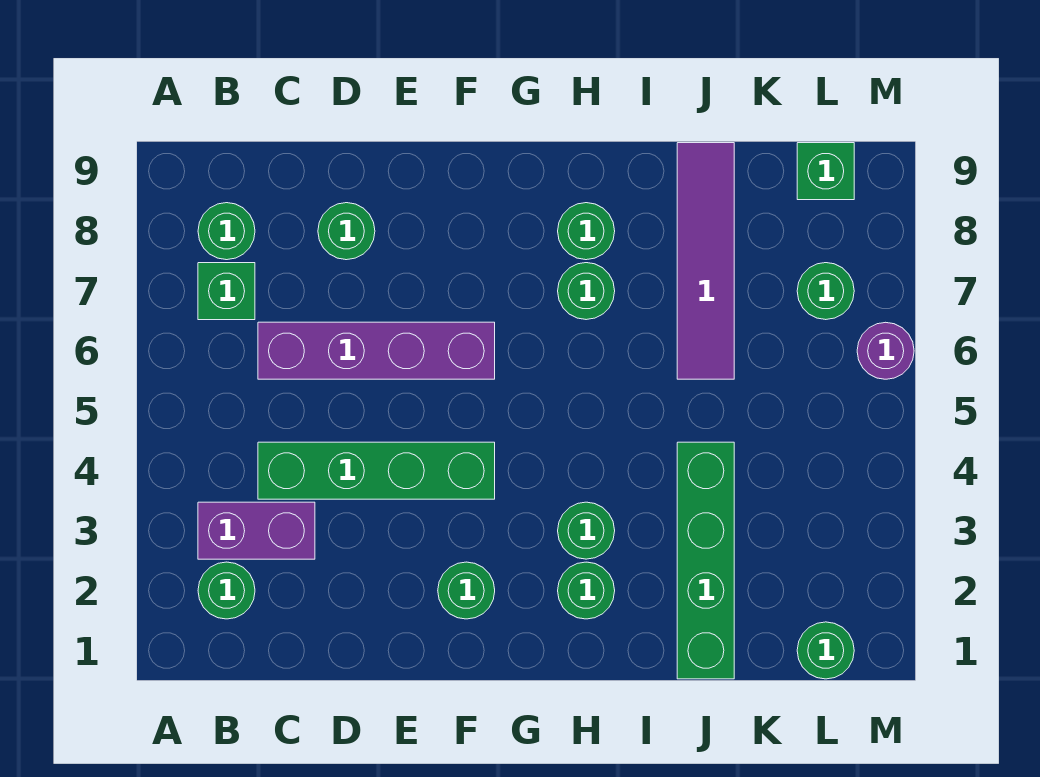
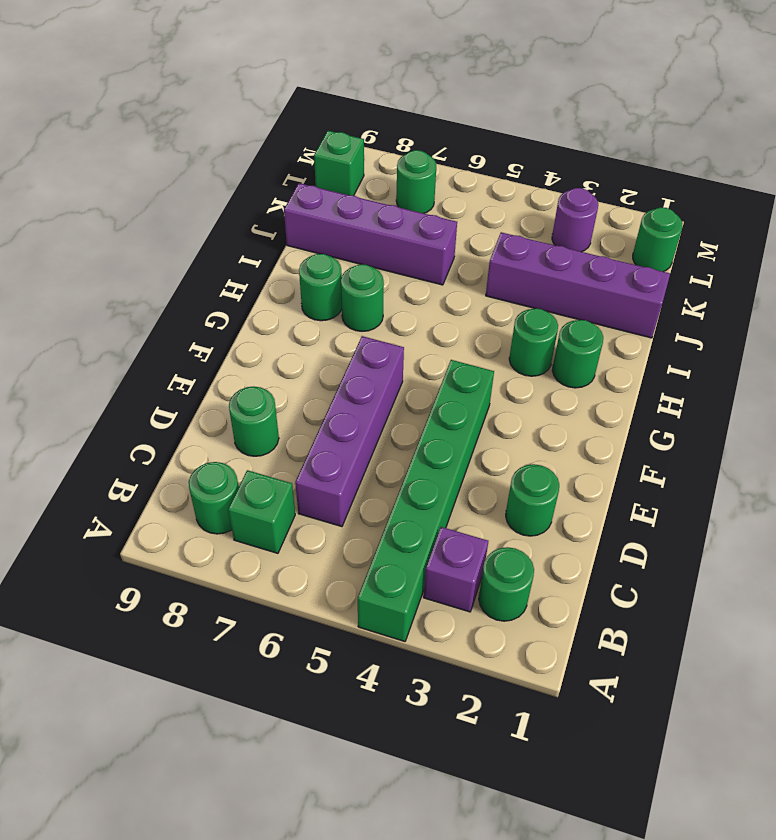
purple 1x2 brick [198,502,315,559] -> purple 1x1 brick [424,527,488,612]
green 1x4 brick [258,442,495,499] -> green 1x6 brick [358,360,494,641]
green 1x1 round brick [438,562,495,619] -> green 1x1 round brick moved to [506,464,559,536]
green 1x4 brick [677,442,734,679] -> purple 1x4 brick [486,232,670,338]
purple 1x4 tile [677,143,734,379] -> purple 1x4 brick [284,183,457,285]
purple 1x1 round brick [857,322,914,379] -> purple 1x1 round brick moved to [552,188,598,252]

